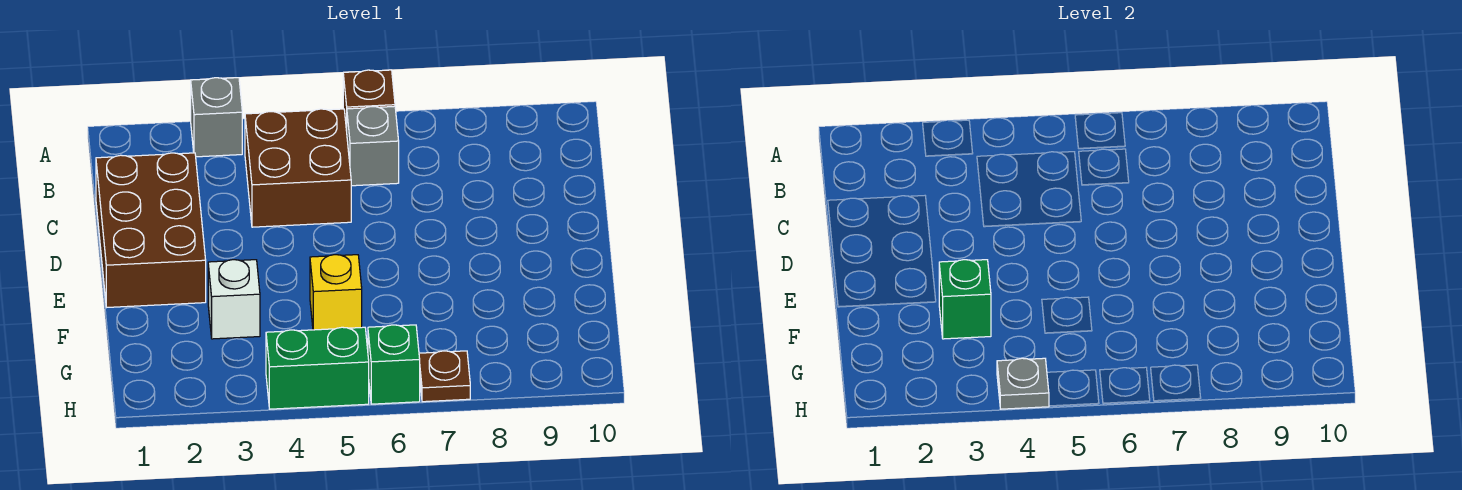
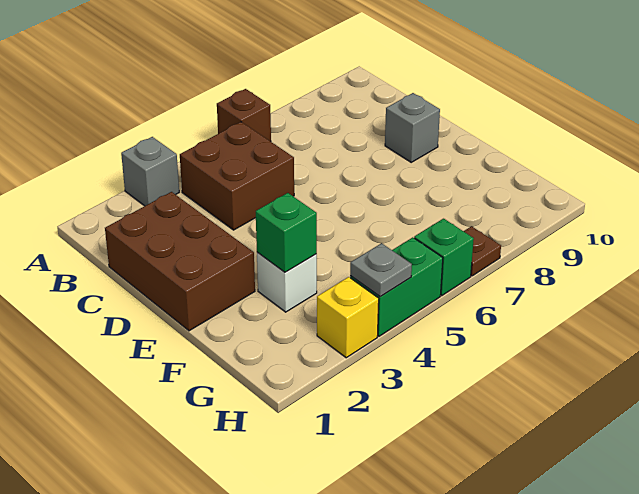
grey 1x1 brick [347,106,399,186] -> grey 1x1 brick moved to [385,93,440,162]
yellow 1x1 brick [310,255,362,330] -> yellow 1x1 brick moved to [317,277,379,358]

